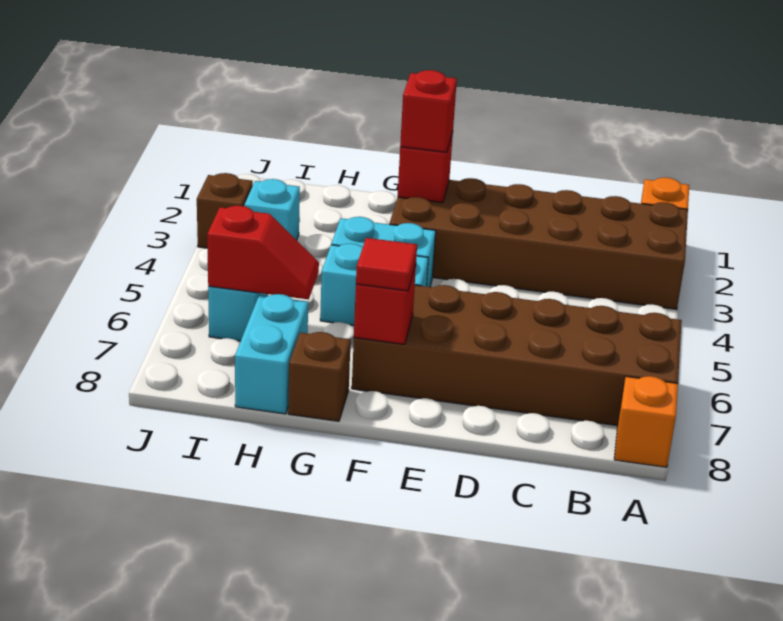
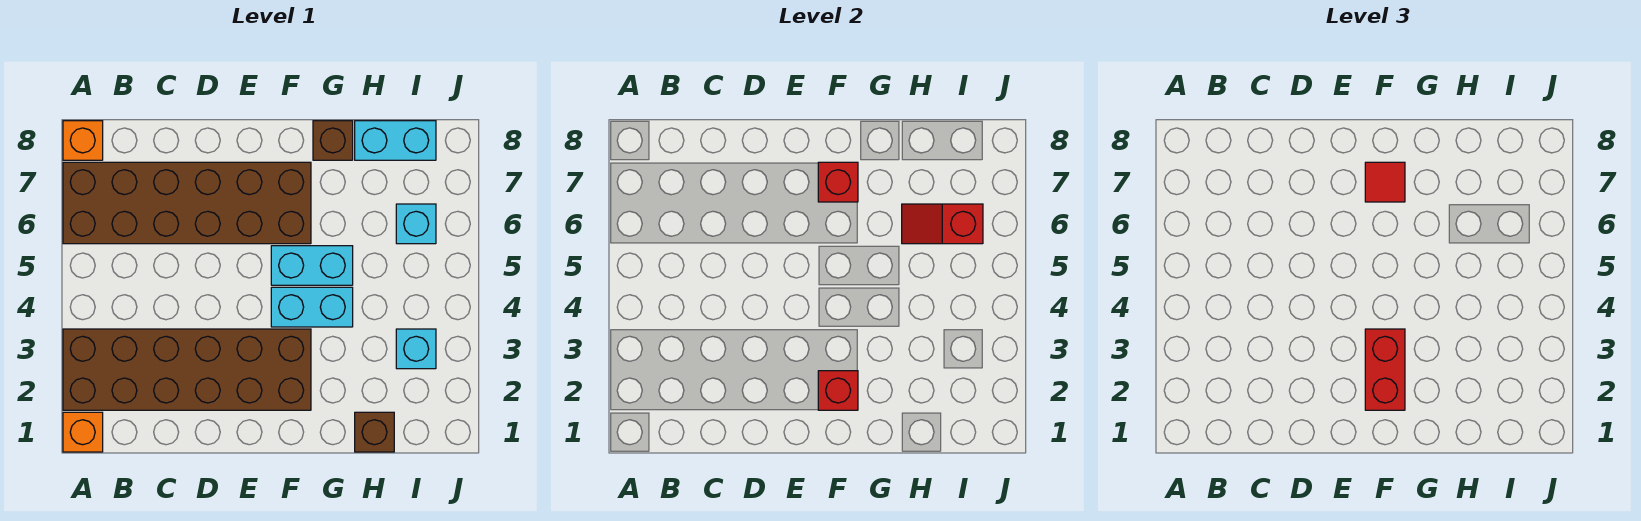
red 1x1 brick [400,70,457,152] -> red 1x2 brick [1365,329,1405,410]
cyan 1x2 brick [235,294,308,414] -> cyan 1x2 brick turned to [355,121,436,160]
brown 1x1 brick [197,173,253,248] -> brown 1x1 brick moved to [355,412,394,452]

